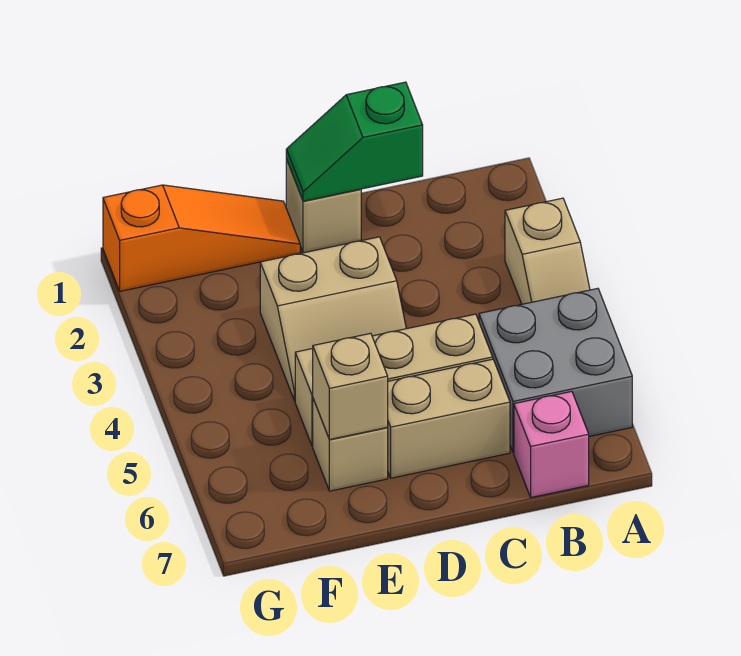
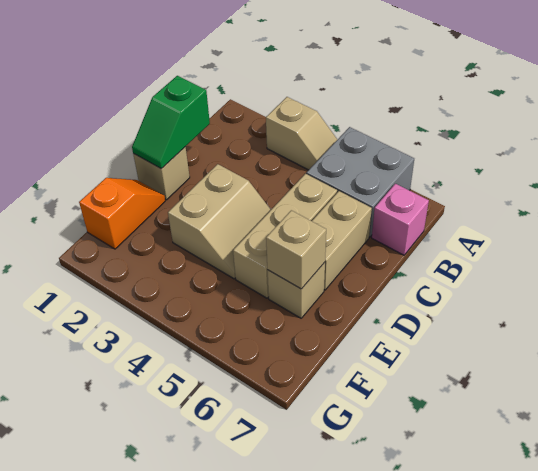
orange 1x3 slope [103,185,300,291] -> orange 1x2 slope [79,178,165,249]

